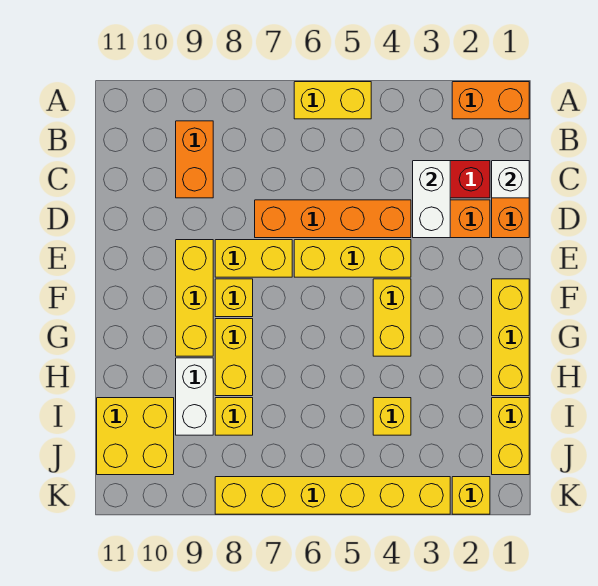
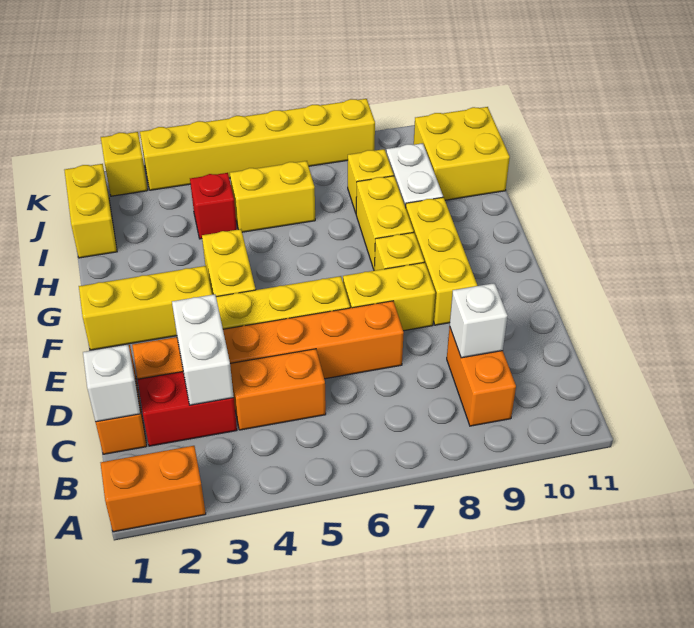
yellow 1x2 brick [294,82,371,119] -> yellow 1x2 brick moved to [230,161,315,232]
none -> orange 1x2 brick [230,349,326,430]
none -> white 1x1 brick [450,283,508,358]
yellow 1x3 brick [492,279,529,396] -> yellow 1x3 brick turned to [79,266,212,350]
yellow 1x1 brick [373,398,411,435] -> red 1x1 brick [190,173,237,239]

